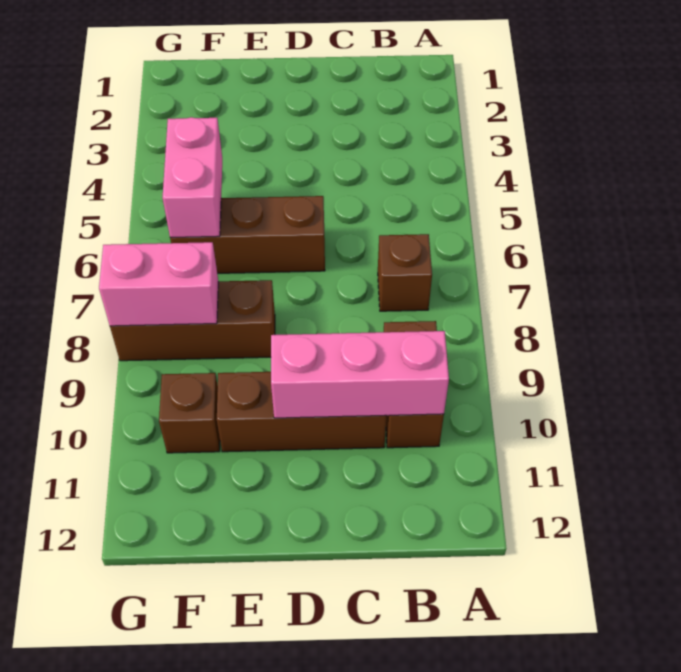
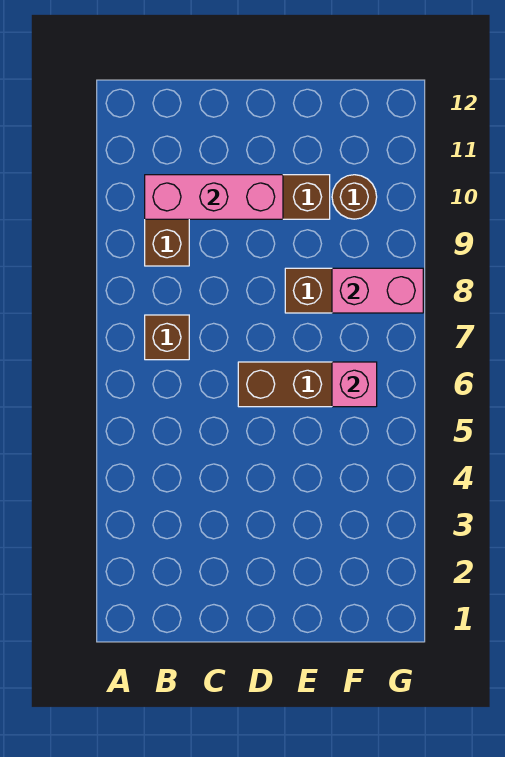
pink 1x2 brick [163,117,222,237] -> pink 1x1 brick [332,362,377,407]
brown 1x1 brick [159,373,220,453] -> brown 1x1 round brick [332,175,377,219]

